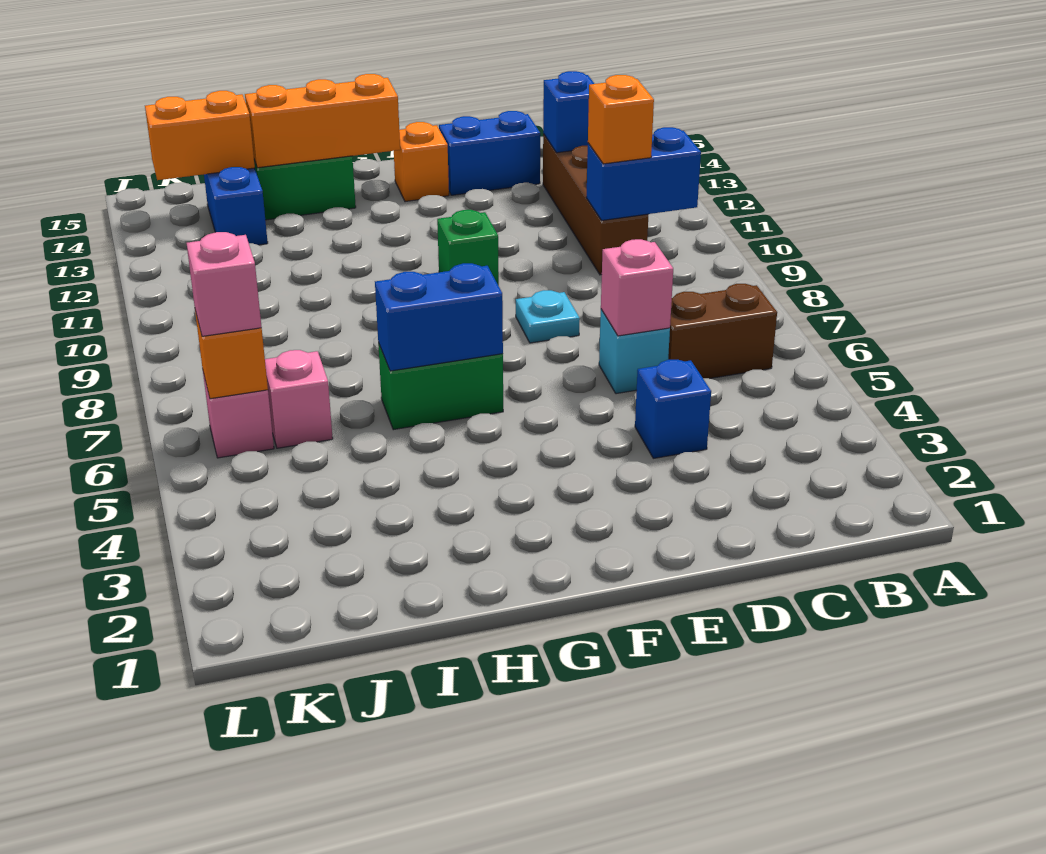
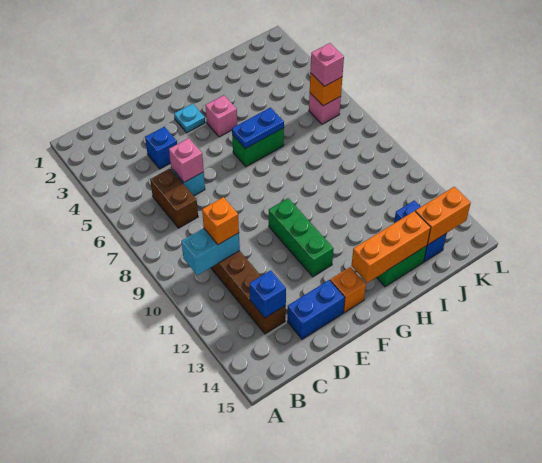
brown 1x2 brick [668,284,777,379] -> brown 1x2 brick turned to [150,169,198,228]
blue 1x2 brick [586,127,701,221] -> cyan 1x2 brick [181,228,240,275]
cyan 1x1 plate [516,290,580,343] -> cyan 1x1 plate moved to [174,104,205,133]
green 1x1 brick [437,210,499,286] -> green 1x3 brick [269,198,334,277]
blue 1x2 brick [375,263,503,371] -> blue 1x2 plate [232,108,284,149]
pink 1x1 brick [265,350,333,448] -> pink 1x1 brick moved to [205,95,237,137]

